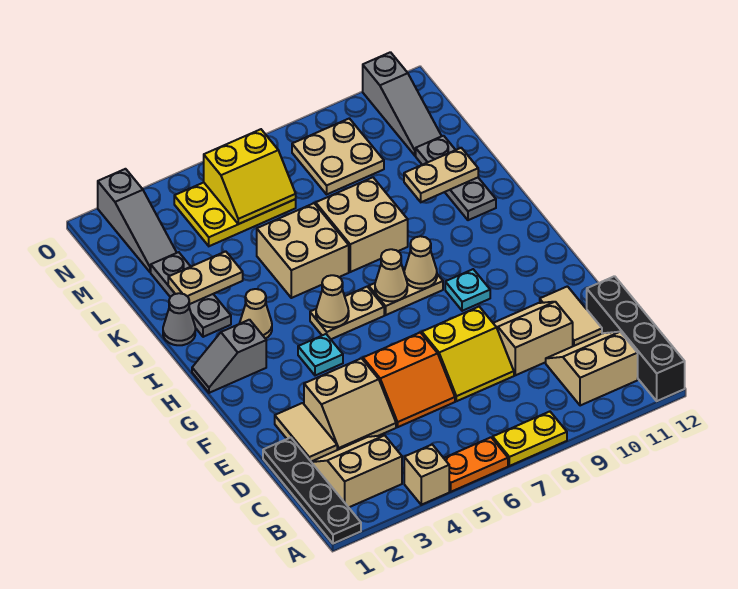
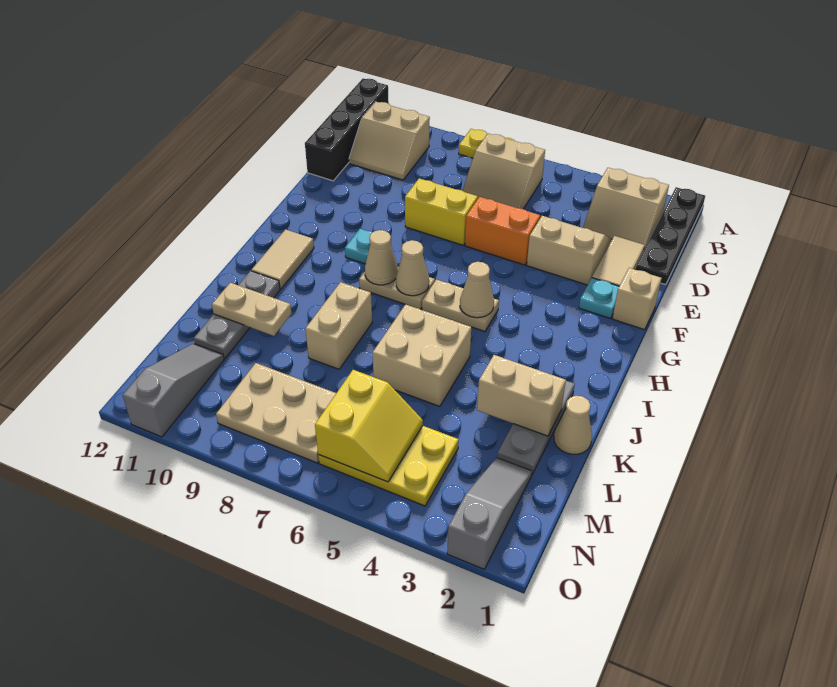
tan 1x1 brick [404,445,449,505] -> tan 1x1 brick moved to [612,268,662,330]
orange 1x2 plate [444,437,508,492] -> none
tan 2x2 slope [493,302,573,375] -> tan 2x2 slope moved to [463,134,545,209]
tan 1x2 tile [540,286,602,346] -> tan 1x2 tile moved to [251,229,314,289]
cyan 1x1 plate [298,334,343,376] -> cyan 1x1 plate moved to [579,278,619,319]
grey 1x2 slope [192,320,266,393] -> none
tan 1x1 cone [240,289,272,339] -> tan 1x1 cone moved to [554,396,592,454]
grey 1x1 cone [163,293,195,345] -> none
tan 2x2 brick [316,177,408,272] -> tan 1x2 brick [305,282,372,369]
tan 1x2 plate [168,251,243,304] -> tan 1x2 brick [477,355,566,436]
yellow 2x2 slope [204,129,296,224] -> yellow 2x2 slope turned to [315,370,423,482]
tan 2x2 plate [292,118,384,194] -> tan 2x3 plate [216,363,336,463]

